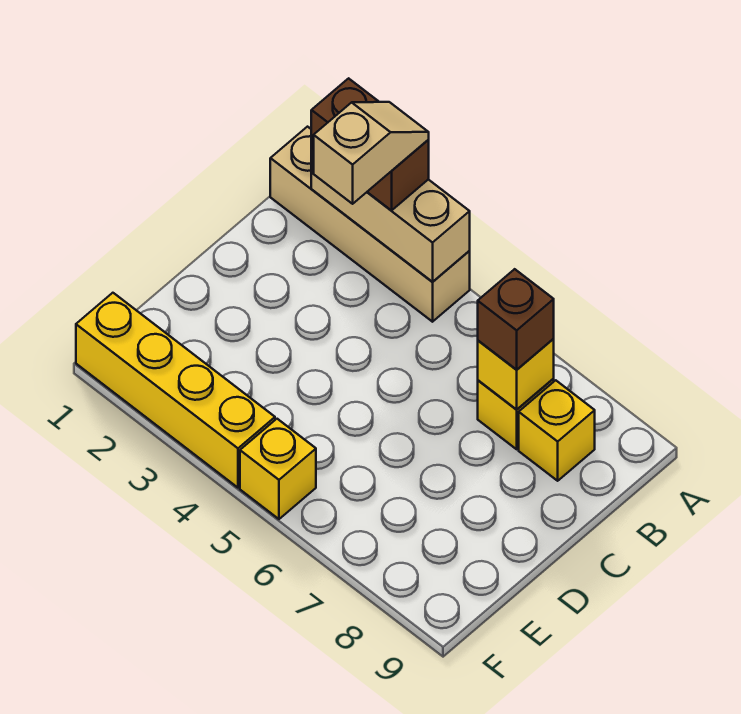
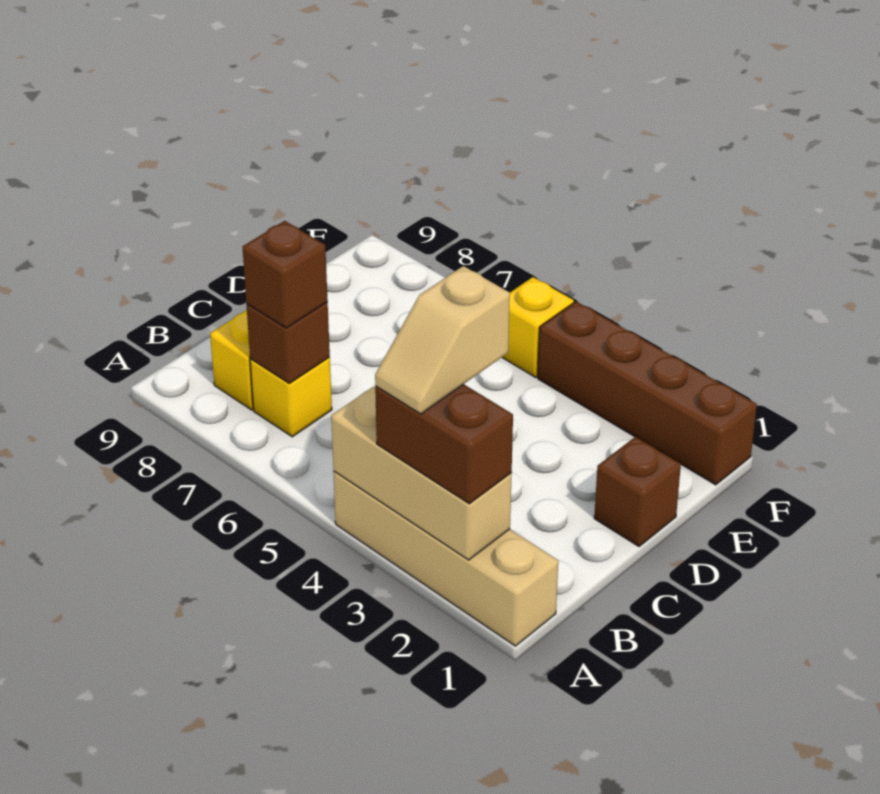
yellow 1x1 brick [478,339,554,410] -> brown 1x1 brick [246,302,330,383]
none -> brown 1x1 brick [594,437,681,546]
yellow 1x4 brick [76,293,275,488] -> brown 1x4 brick [538,302,757,485]

